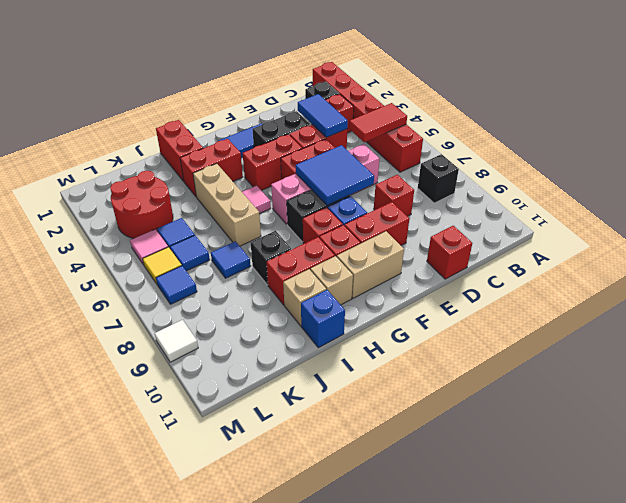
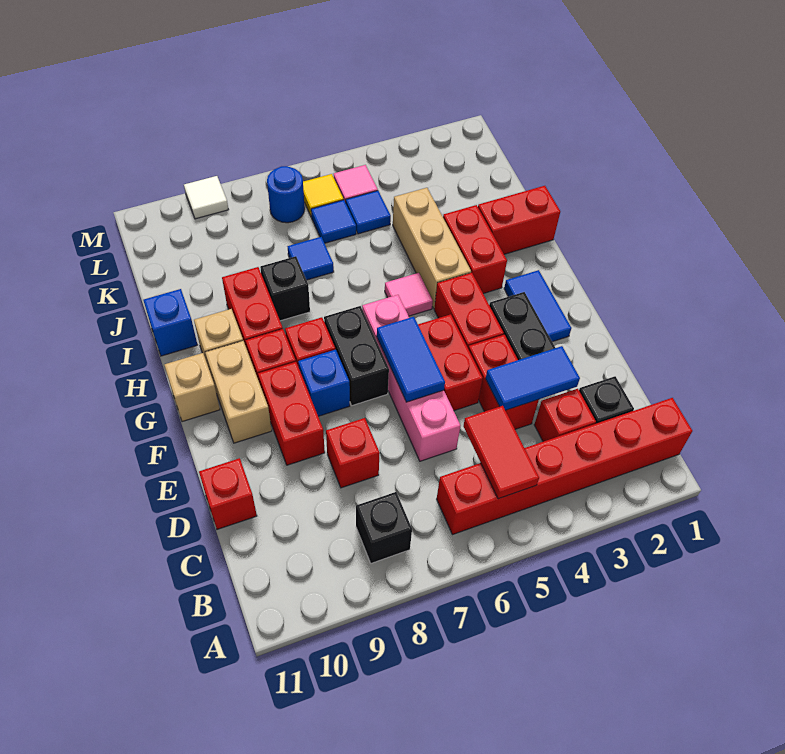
blue 2x2 tile [296,145,374,205] -> blue 1x2 tile [377,317,445,402]
tan 1x3 brick [193,164,261,246] -> tan 1x3 brick turned to [393,188,471,308]
tan 1x1 brick [283,269,326,326] -> tan 1x1 brick moved to [165,353,220,422]
red 2x2 round brick [110,171,173,238] -> none
blue 1x1 tile [156,266,197,304] -> blue 1x1 round brick [267,166,305,223]

